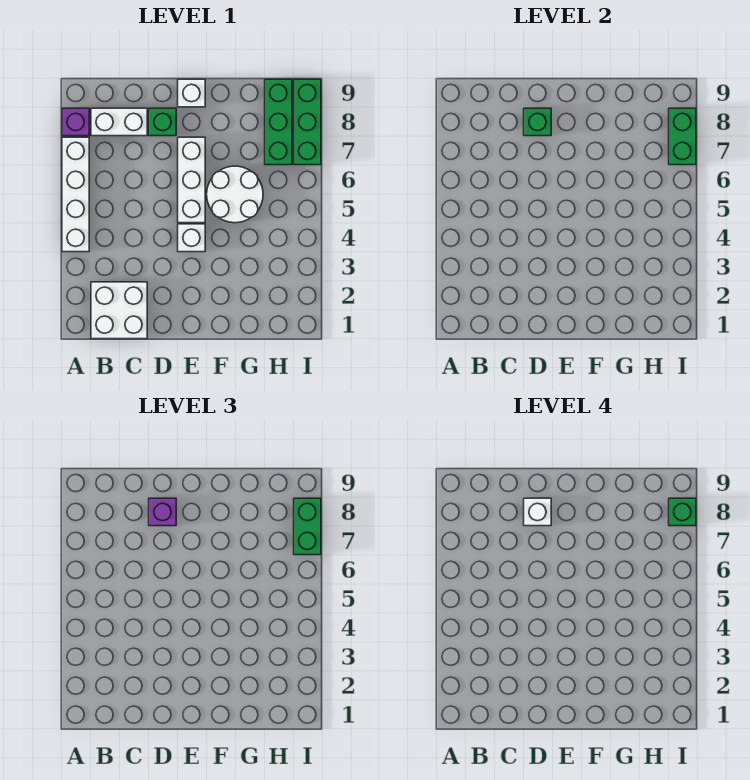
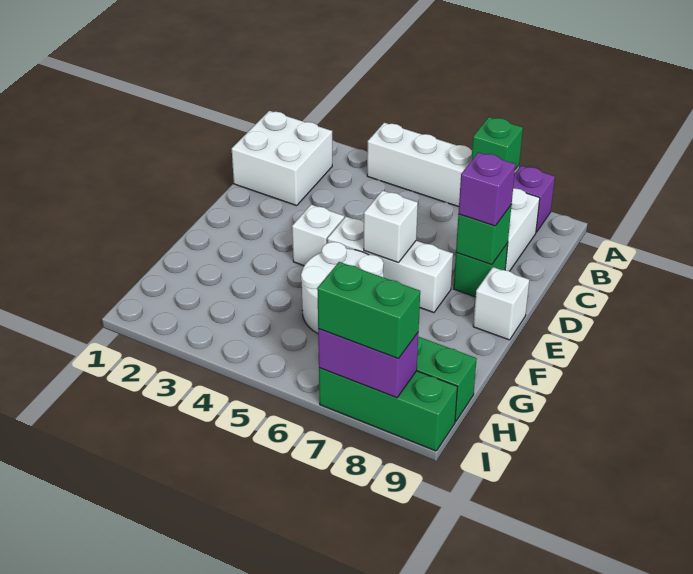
white 1x1 brick [524,498,551,526] -> white 1x1 brick moved to [364,190,418,263]
green 1x2 brick [669,108,696,165] -> purple 1x2 brick [318,329,418,398]
green 1x1 brick [669,498,696,526] -> green 1x1 brick moved to [471,117,523,170]

